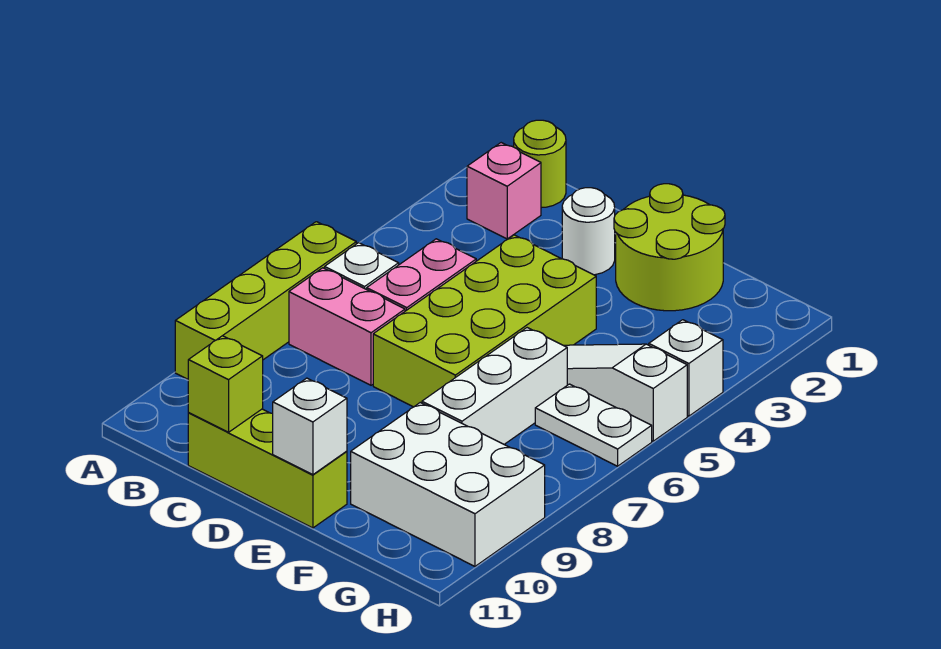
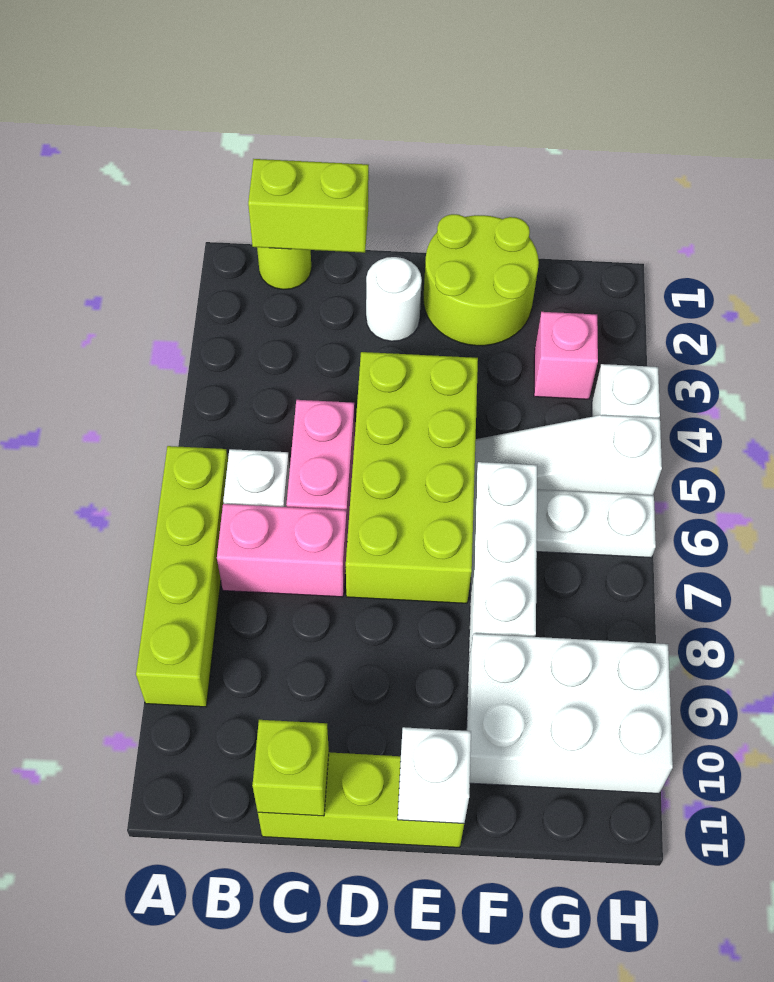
none -> lime 1x2 brick [248,159,369,253]
pink 1x1 brick [467,143,541,239] -> pink 1x1 brick moved to [534,312,598,399]

